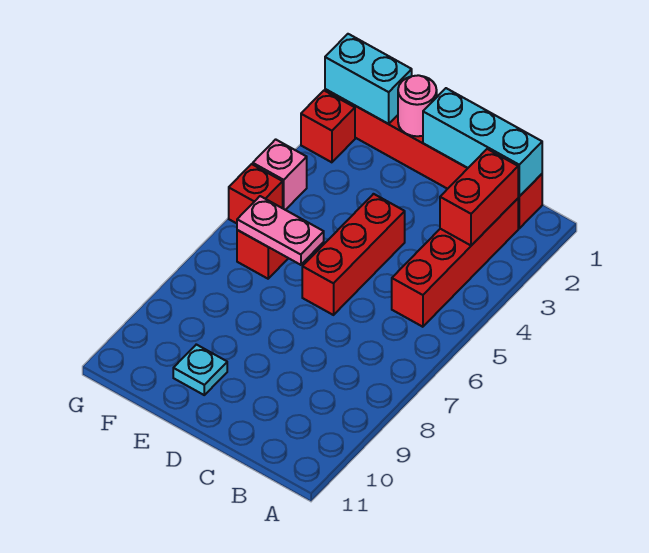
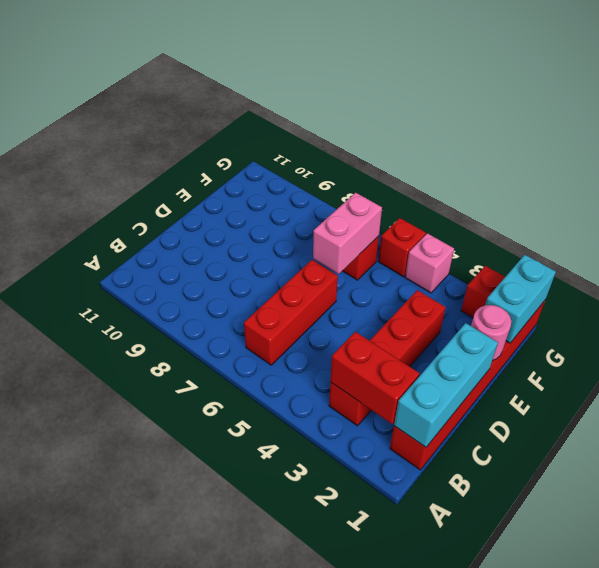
red 1x4 brick [392,199,518,327] -> red 1x4 brick turned to [329,290,446,426]
red 1x3 brick [302,194,405,315] -> red 1x3 brick turned to [244,260,338,365]
pink 1x2 plate [237,196,324,265] -> pink 1x2 brick [313,193,382,274]
cyan 1x1 plate [173,344,227,395] -> none

